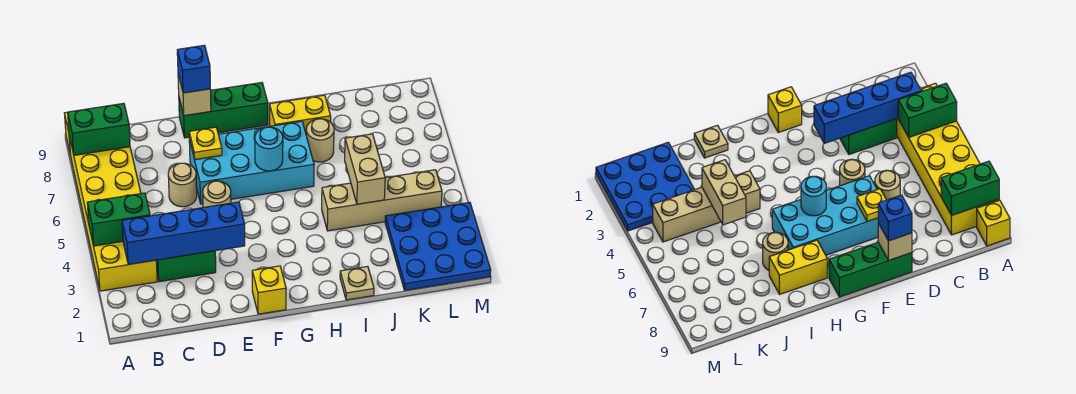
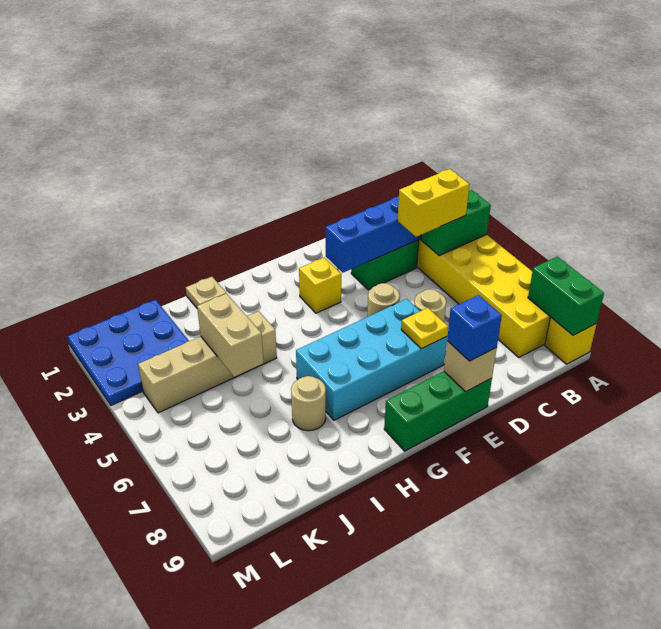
green 1x2 brick [68,103,130,155] -> green 1x2 brick turned to [528,257,604,335]
yellow 1x1 brick [252,266,286,314] -> yellow 1x1 brick moved to [299,257,341,313]
cyan 1x1 round brick [255,127,283,171] -> none
yellow 1x2 brick [270,95,331,132] -> yellow 1x2 brick moved to [397,169,470,237]

